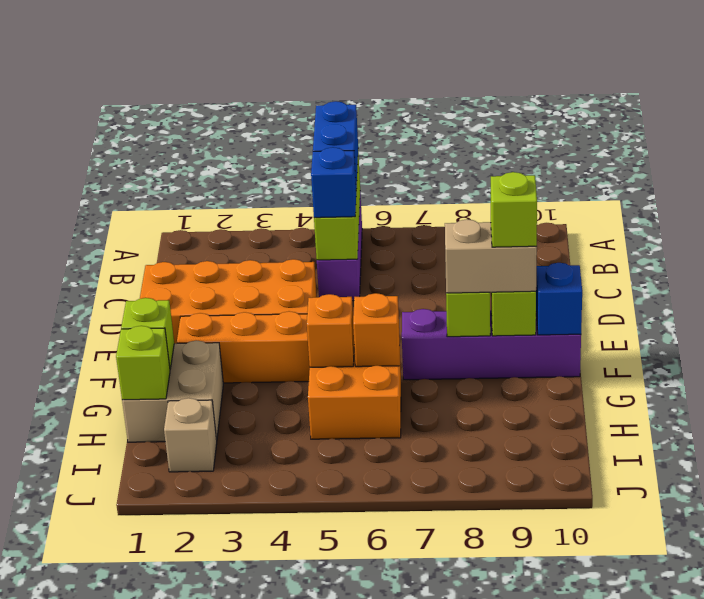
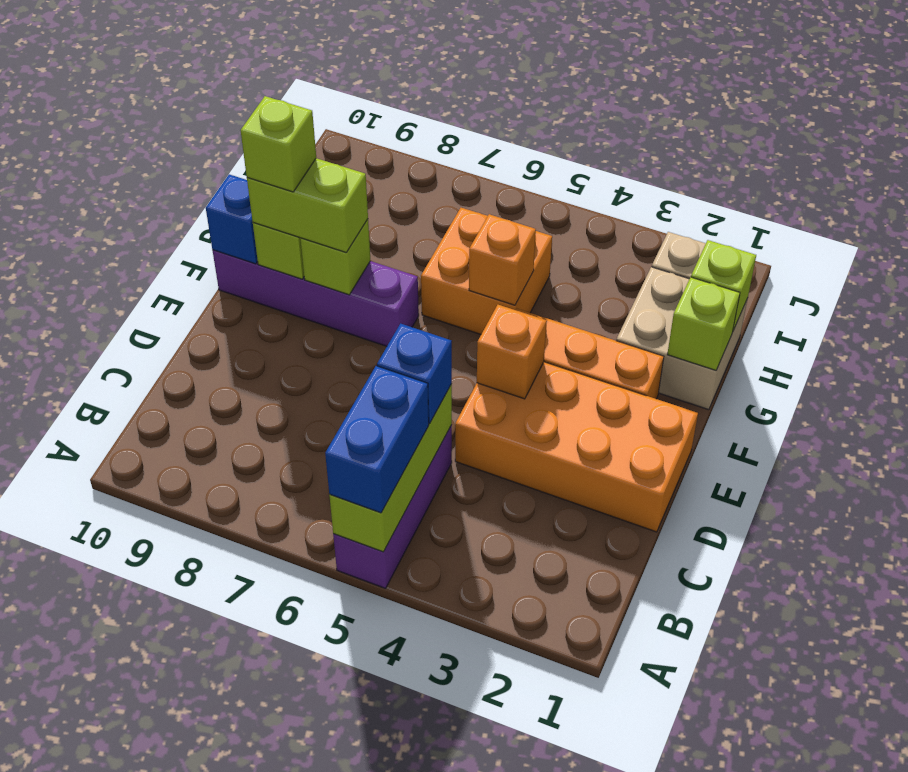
tan 1x2 brick [445,219,537,293] -> lime 1x2 brick [247,158,368,253]
orange 1x1 brick [353,293,400,367] -> orange 1x1 brick moved to [477,305,547,399]

